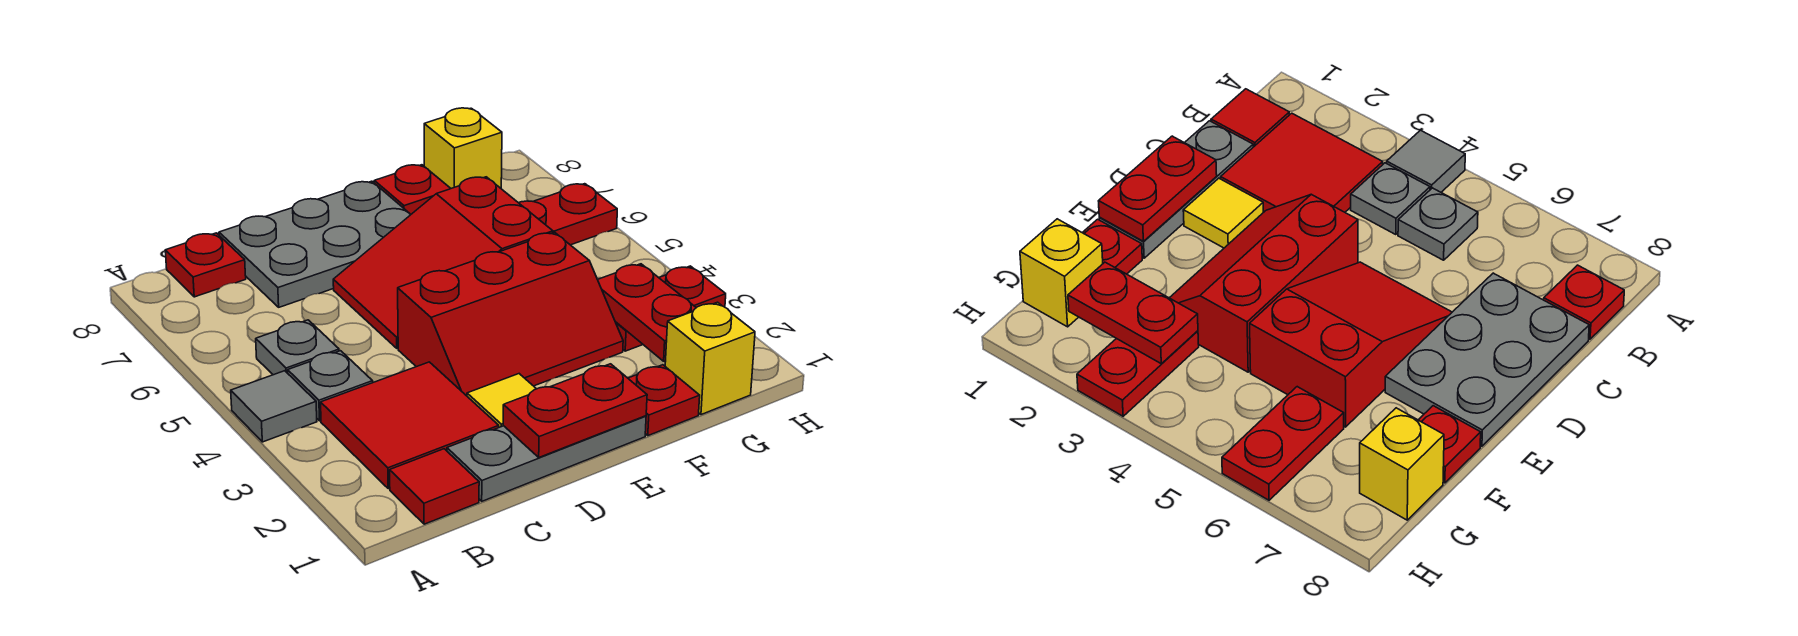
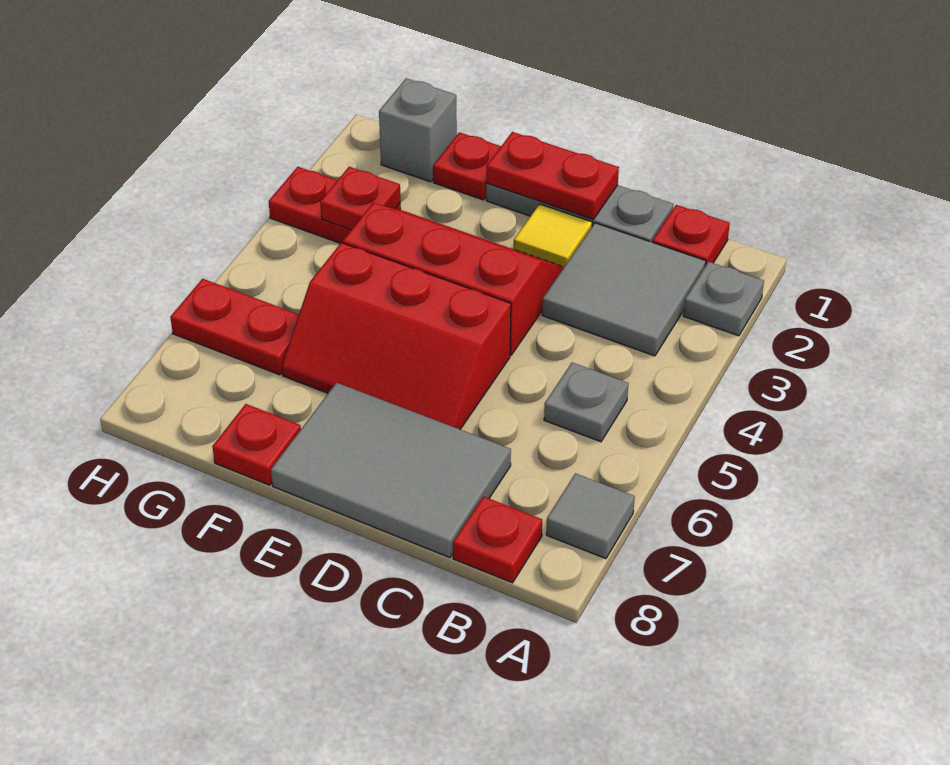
grey 1x1 tile [231,371,317,442] -> grey 1x1 tile moved to [546,473,635,559]
red 1x1 tile [390,449,479,524] -> red 1x1 plate [652,205,730,266]
red 2x2 tile [321,362,499,489] -> grey 2x2 tile [542,223,706,356]
grey 1x1 plate [288,351,373,421] -> grey 1x1 plate moved to [683,262,764,336]
grey 2x3 plate [219,181,411,307] -> grey 2x3 tile [271,383,511,558]
red 2x3 slope [333,177,553,348] -> red 2x3 slope turned to [282,243,511,429]
yellow 1x1 brick [665,302,755,415] -> grey 1x1 brick [379,78,457,182]
red 1x2 plate [598,264,696,361] -> red 1x1 plate [320,167,401,230]
yellow 1x1 brick [424,108,502,188] -> none

